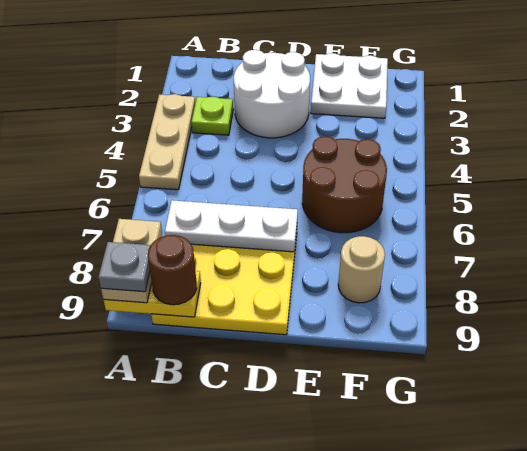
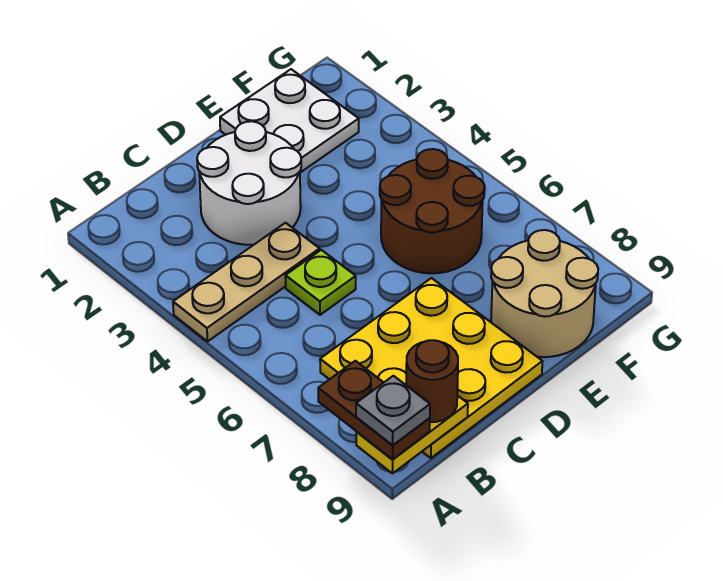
tan 1x3 plate [139,94,195,190] -> tan 1x3 plate turned to [173,223,320,341]
tan 1x2 plate [101,219,162,303] -> brown 1x2 plate [318,361,430,460]
lime 1x1 plate [192,97,233,135] -> lime 1x1 plate moved to [285,250,356,315]
white 1x3 plate [165,200,298,252] -> none
tan 1x1 round brick [338,236,385,303] -> tan 2x2 round brick [491,230,598,357]

